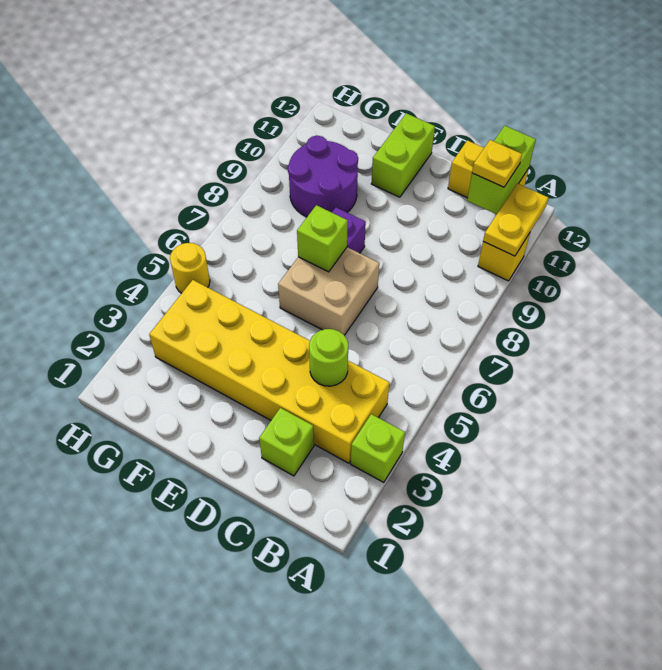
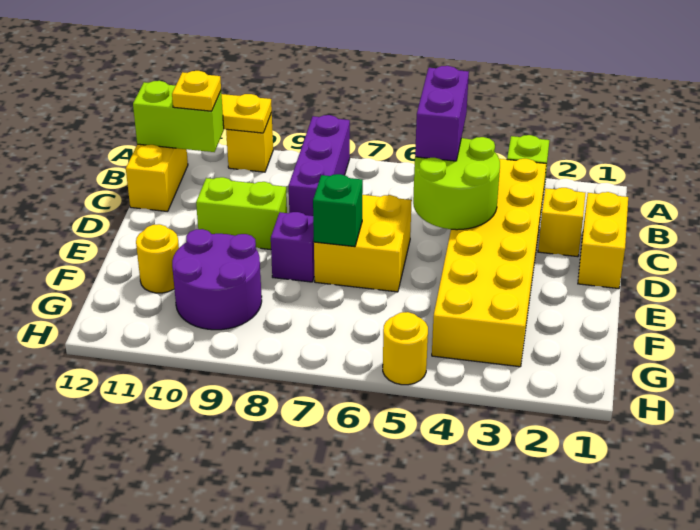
none -> purple 1x3 brick [289,115,350,216]
none -> purple 1x2 brick [415,66,469,161]
none -> yellow 1x2 brick [578,192,628,289]
lime 1x1 brick [259,408,314,476] -> yellow 1x1 brick [538,188,586,257]
lime 1x1 round brick [309,329,348,386] -> lime 2x2 round brick [413,137,500,230]
tan 2x2 brick [278,247,379,335] -> yellow 2x2 brick [314,195,412,292]
lime 1x1 brick [297,205,348,272] -> green 1x1 brick [313,174,363,247]
lime 1x2 brick [371,113,435,197] -> lime 1x2 brick moved to [196,177,287,250]
none -> yellow 1x1 round brick [136,224,179,293]

